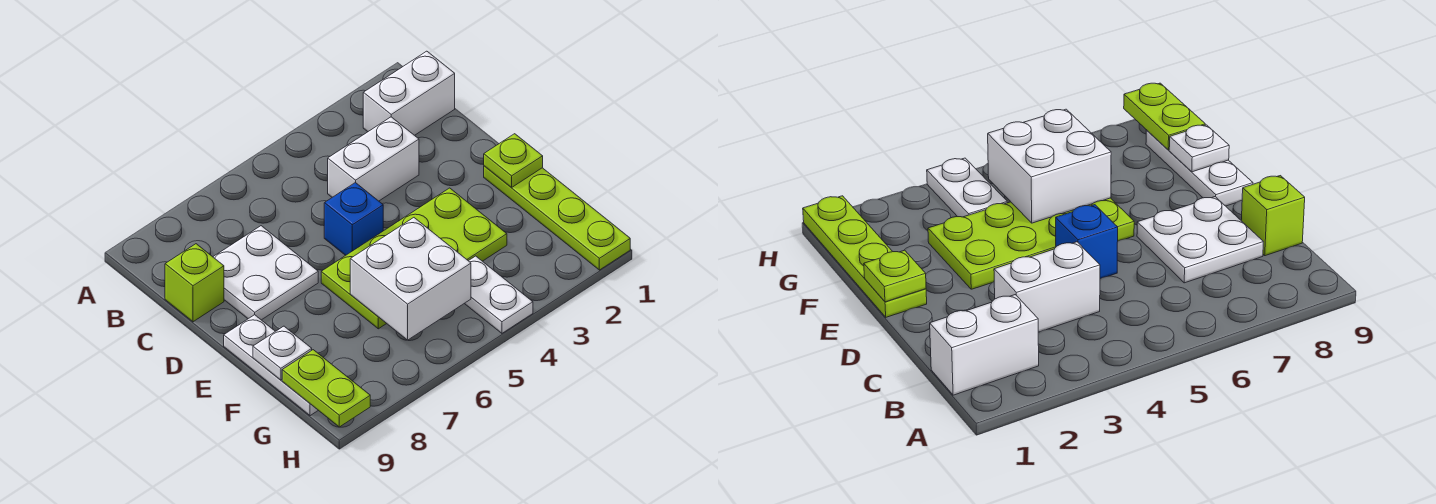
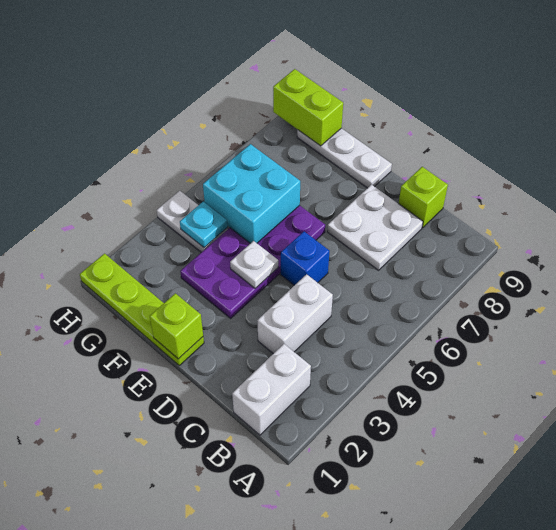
lime 1x1 plate [484,134,543,188] -> lime 1x1 brick [150,293,203,359]
lime 2x4 plate [321,188,507,329] -> purple 2x4 plate [180,205,325,318]
white 2x2 brick [350,218,471,340] -> cyan 2x2 brick [203,144,300,243]
white 1x1 plate [253,326,312,380] -> white 1x1 plate moved to [230,241,278,288]
none -> cyan 1x1 plate [180,202,227,248]
lime 1x2 plate [282,350,370,427] -> lime 1x2 brick [273,69,343,146]

